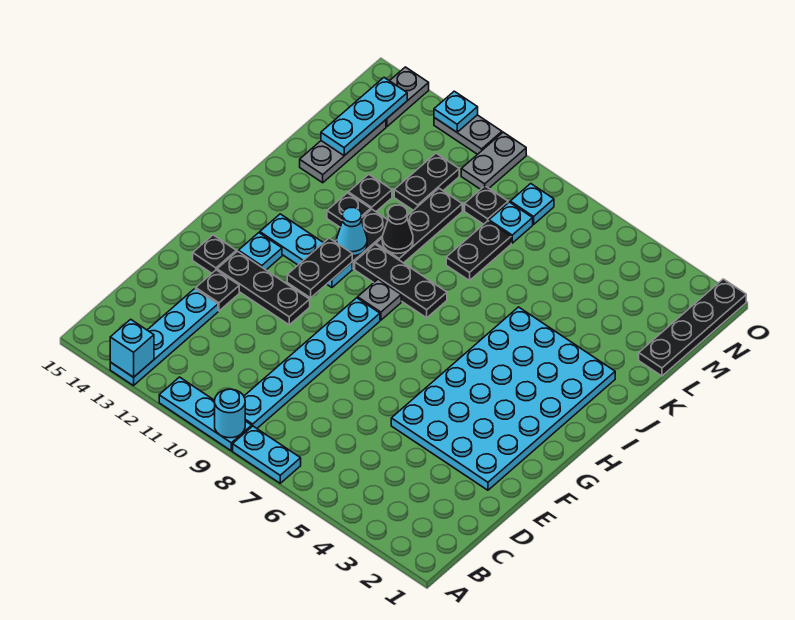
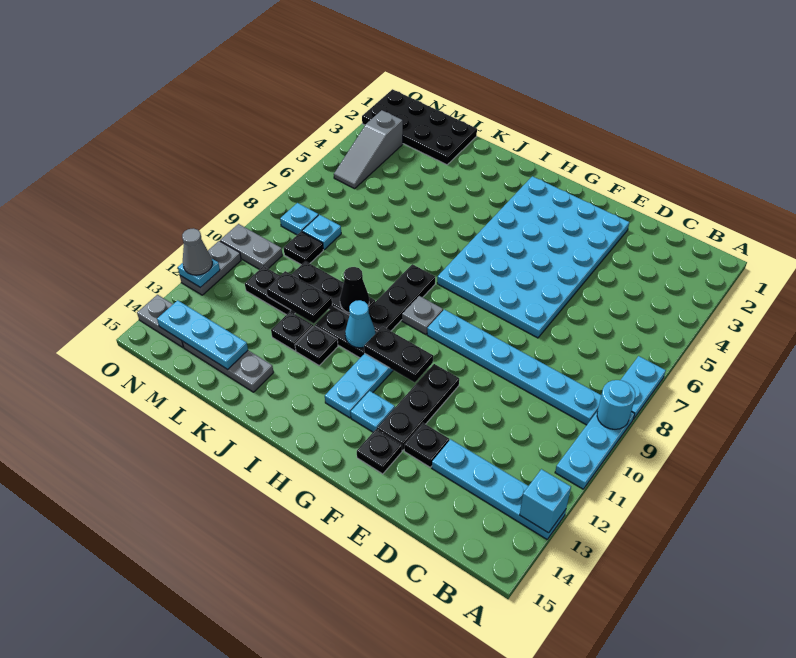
cyan 4x6 plate [391,307,615,490] -> cyan 4x6 plate turned to [437,176,629,338]
black 1x2 plate [446,221,511,281] -> black 1x2 plate moved to [266,271,332,323]
black 1x4 plate [639,279,746,376] -> black 2x4 plate [362,89,477,165]
none -> grey 1x3 slope [334,110,403,189]
none -> grey 1x1 cone [182,228,212,275]

